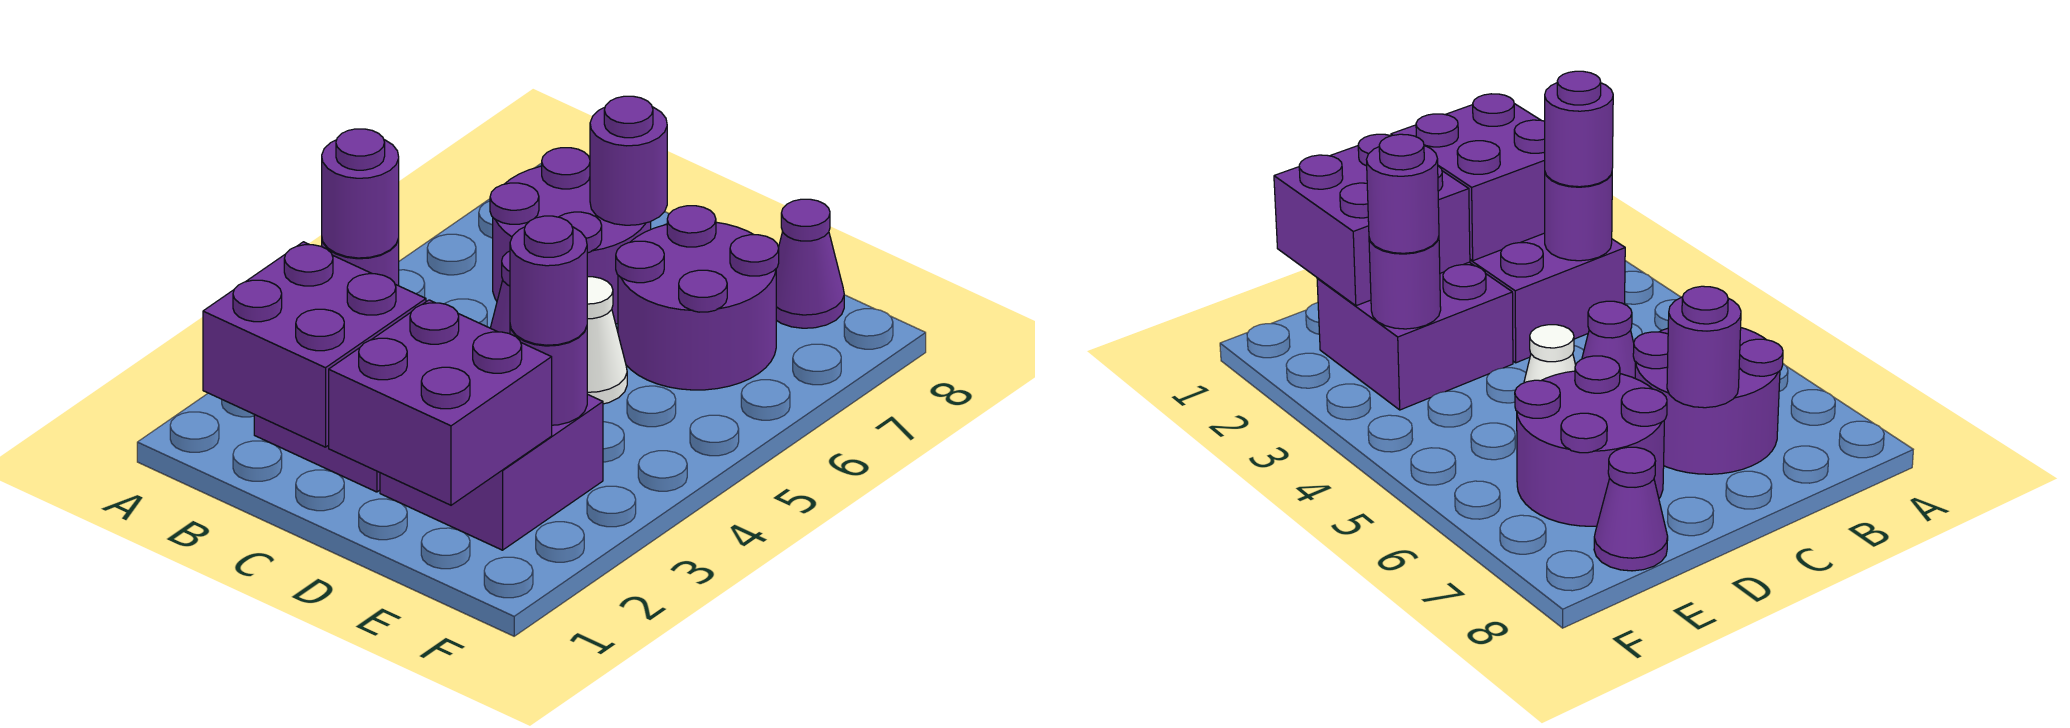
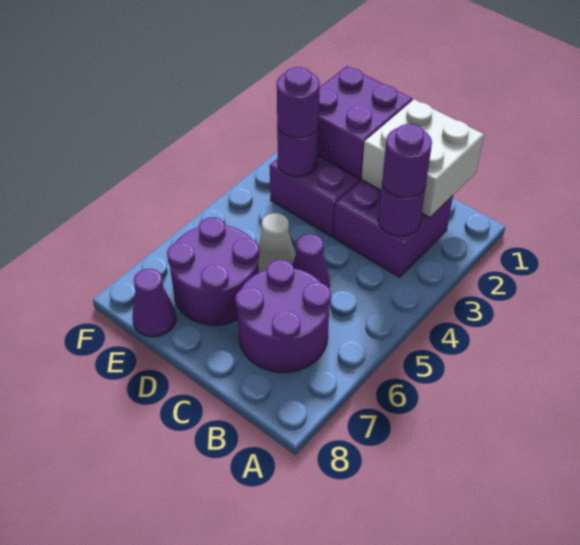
purple 2x2 brick [203,242,426,447] -> white 2x2 brick [361,99,484,217]
purple 1x1 round brick [590,96,667,225] -> none

